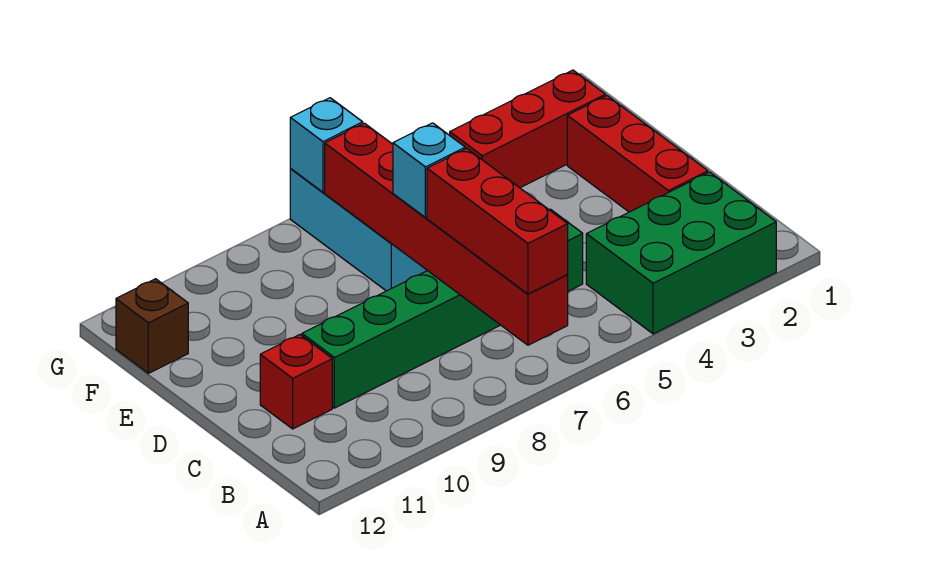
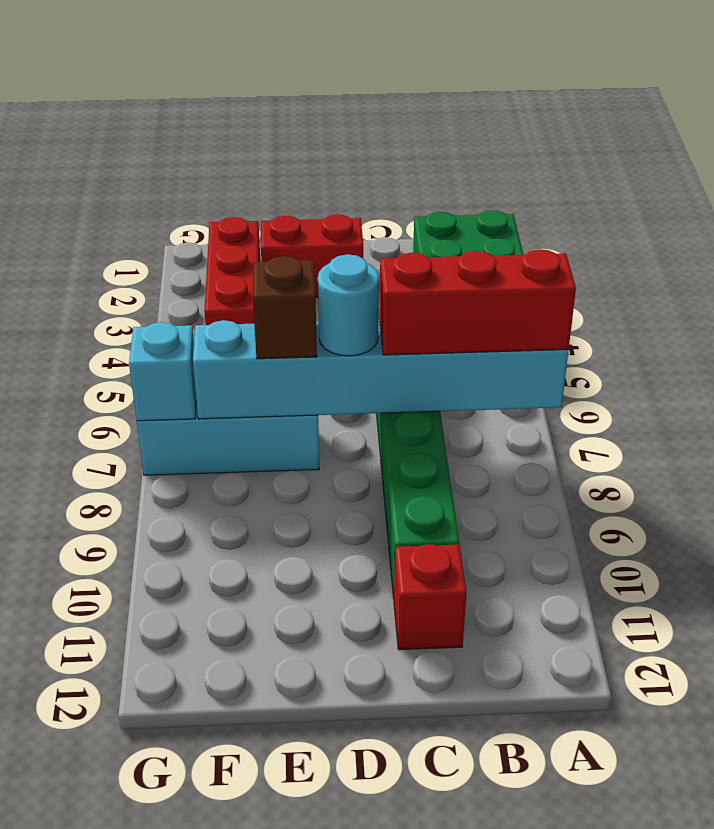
red 1x6 brick [325,123,568,345] -> cyan 1x6 brick [193,320,568,419]
red 1x3 brick [567,96,708,212] -> red 1x2 brick [261,214,363,297]
cyan 1x1 brick [393,123,465,218] -> cyan 1x1 round brick [318,254,379,356]
brown 1x1 brick [116,279,188,373] -> brown 1x1 brick moved to [253,256,317,359]

